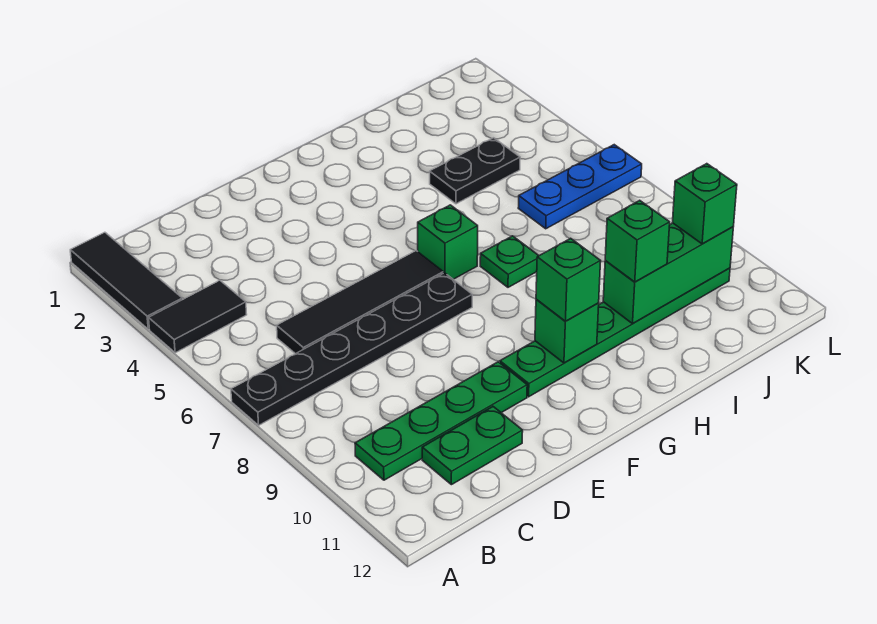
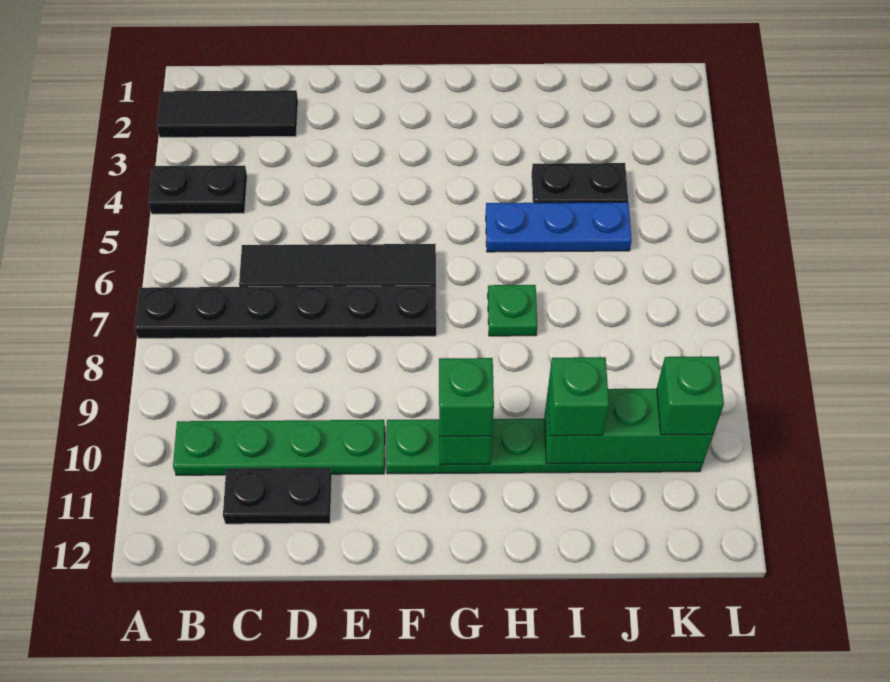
black 1x3 tile [70,232,182,329] -> black 1x3 tile turned to [157,90,298,137]
black 1x2 tile [149,280,247,353] -> black 1x2 plate [148,165,247,214]
green 1x2 plate [422,407,523,485] -> black 1x2 plate [223,468,332,524]
green 1x1 brick [418,205,478,279] -> none
blue 1x3 plate [518,145,642,229] -> blue 1x3 plate moved to [486,202,632,252]

